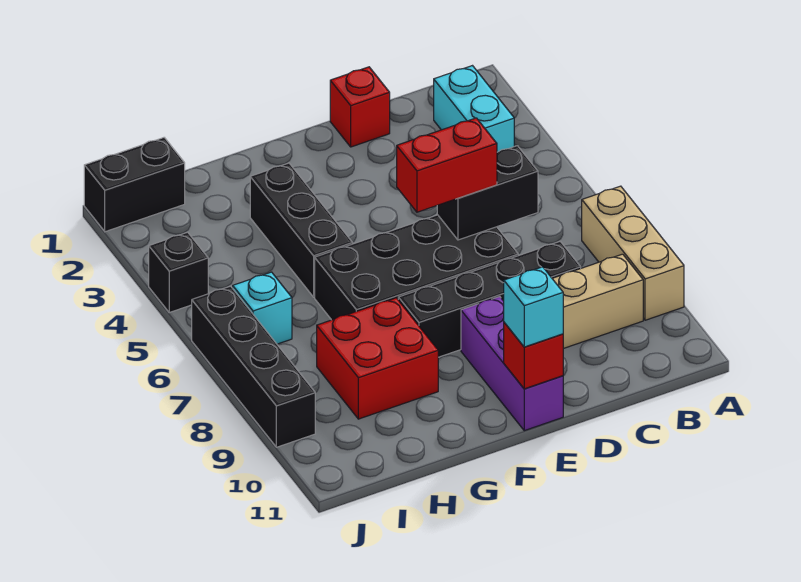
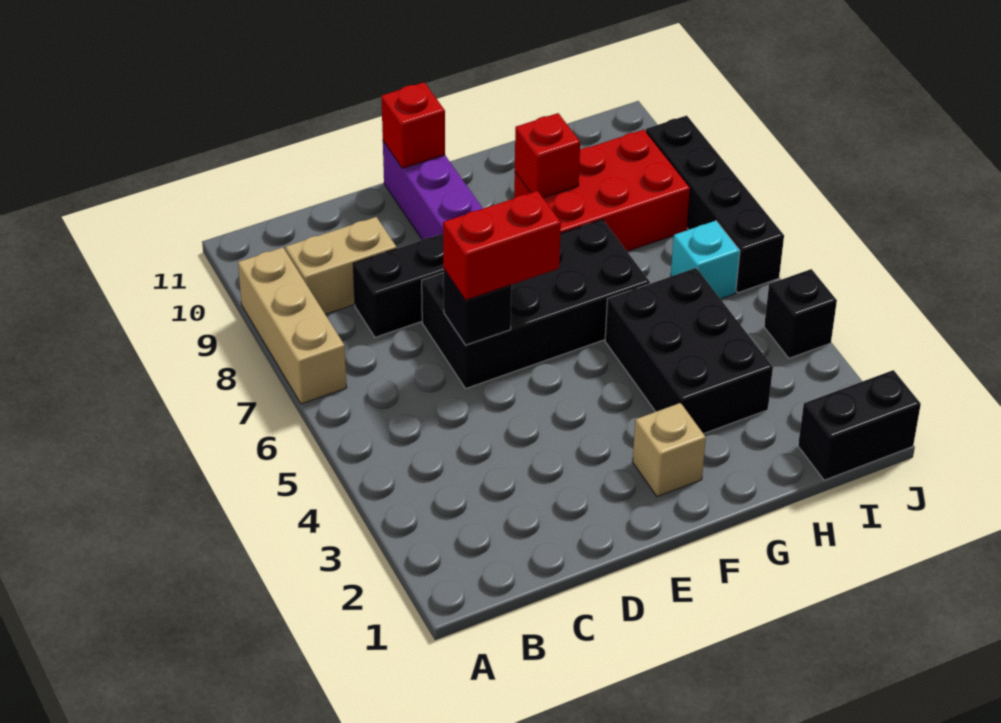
cyan 1x2 brick [434,66,514,152] -> none
black 1x2 brick [437,146,538,240] -> black 1x1 brick [444,270,512,345]
red 1x1 brick [330,67,390,147] -> red 1x1 brick moved to [515,113,580,198]
cyan 1x1 brick [504,267,563,347] -> none
none -> tan 1x1 brick [633,403,706,497]
black 1x3 brick [250,163,353,297] -> black 2x3 brick [605,268,773,434]
red 2x2 brick [317,298,438,419] -> red 2x3 brick [514,130,690,251]

